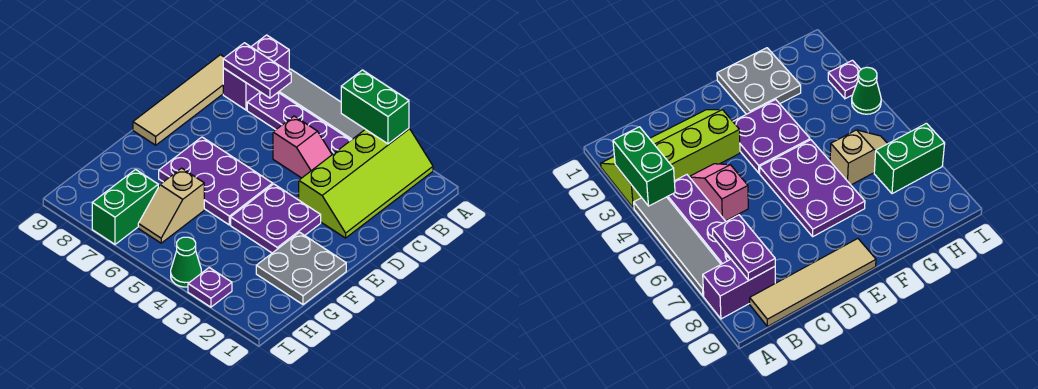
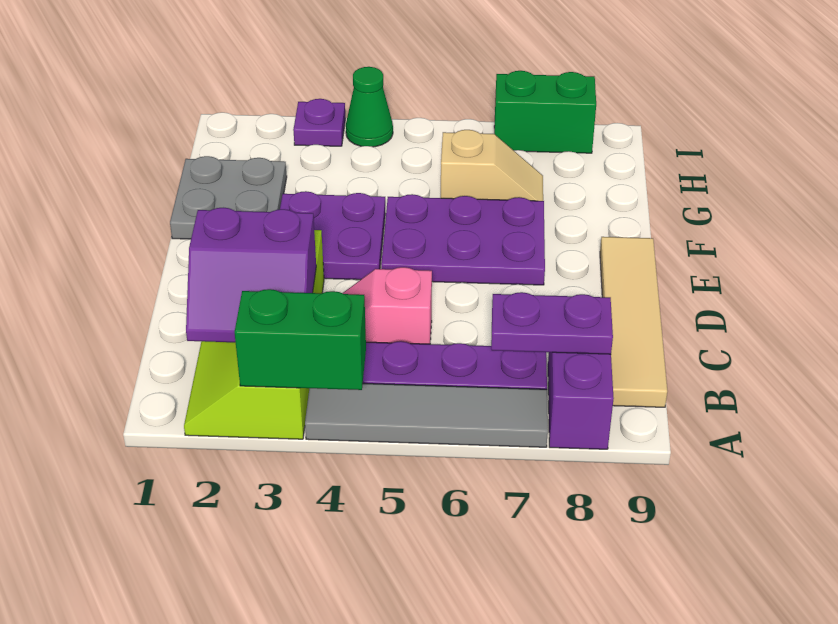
none -> purple 2x2 slope [186,208,316,342]
tan 1x2 slope [138,168,204,243] -> tan 1x2 slope turned to [441,130,543,201]
green 1x2 brick [92,170,158,244] -> green 1x2 brick turned to [494,71,596,153]

